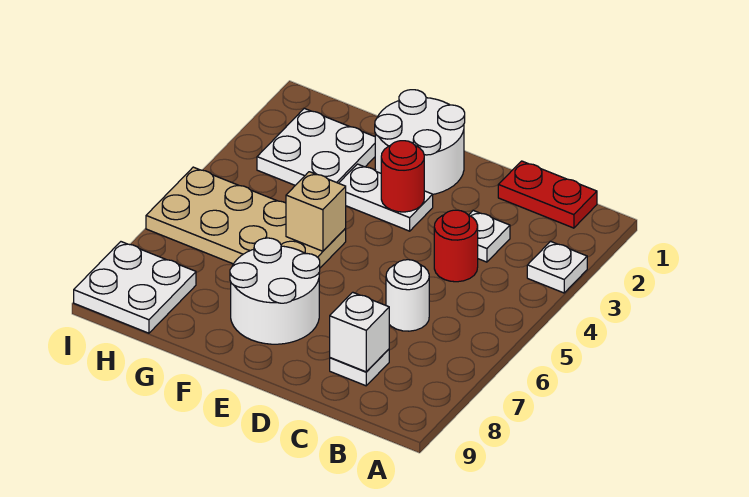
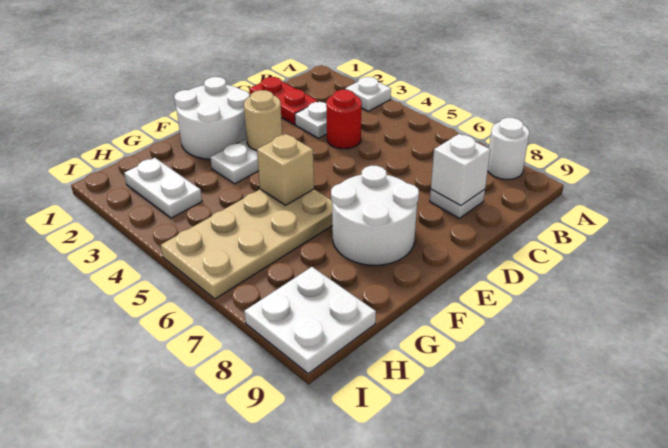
red 1x2 plate [498,161,597,228] -> red 1x2 plate turned to [249,77,318,125]
white 1x1 round brick [386,260,429,331] -> white 1x1 round brick moved to [488,118,529,179]
red 1x1 round brick [381,141,424,212] -> tan 1x1 round brick [244,90,282,151]
white 2x2 plate [257,108,375,185] -> white 1x2 plate [124,158,202,218]

